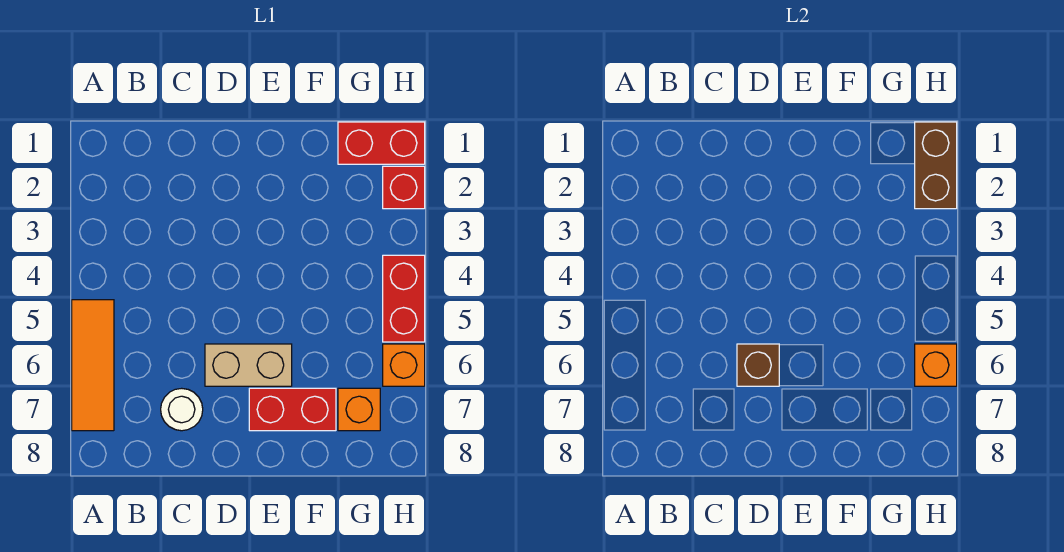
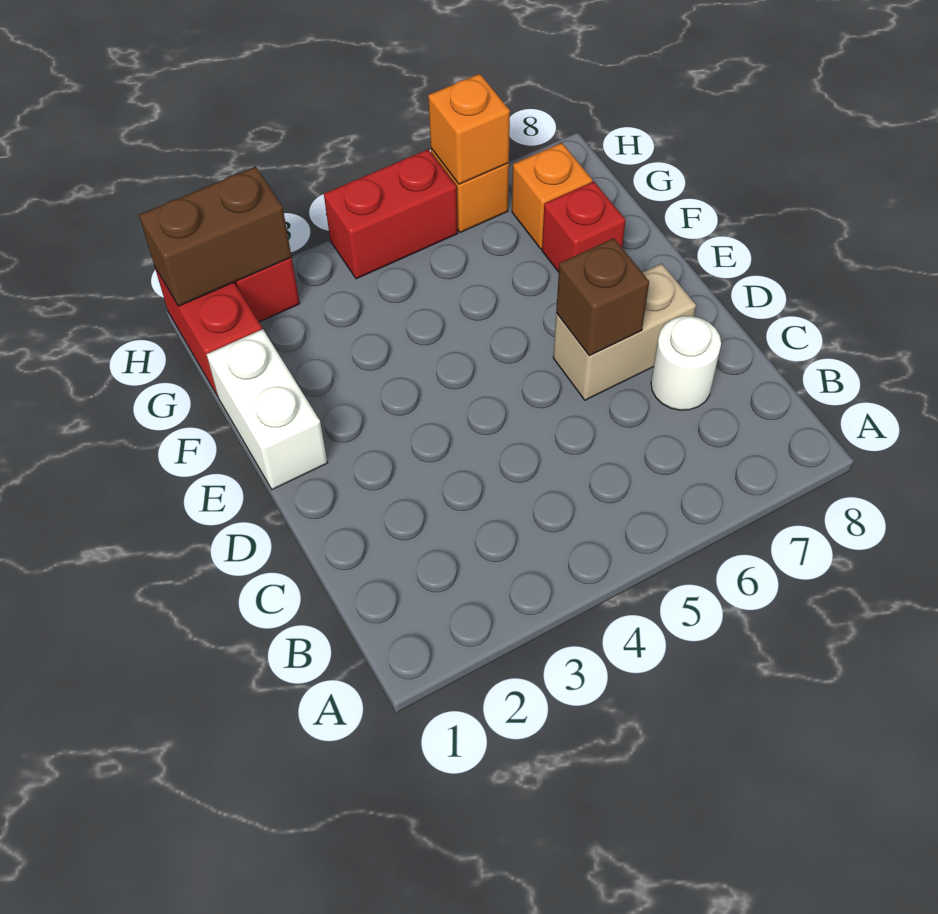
orange 1x3 tile [72,300,114,431] -> none
tan 1x2 brick [205,344,292,386] -> tan 1x2 brick turned to [553,264,696,400]
none -> white 1x2 brick [207,329,327,490]
red 1x2 brick [249,388,336,431] -> red 1x1 brick [542,182,626,272]

